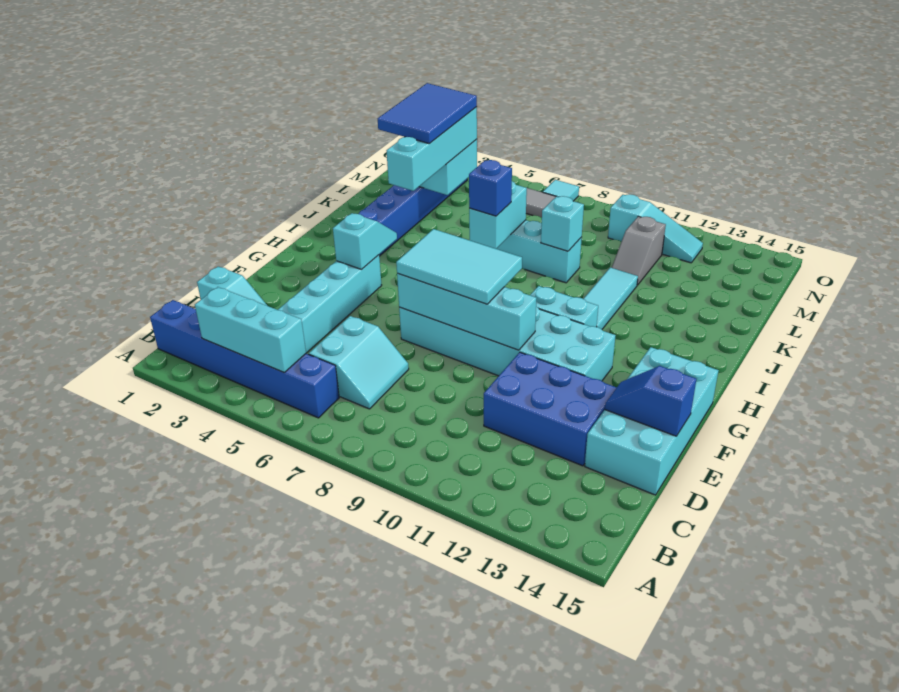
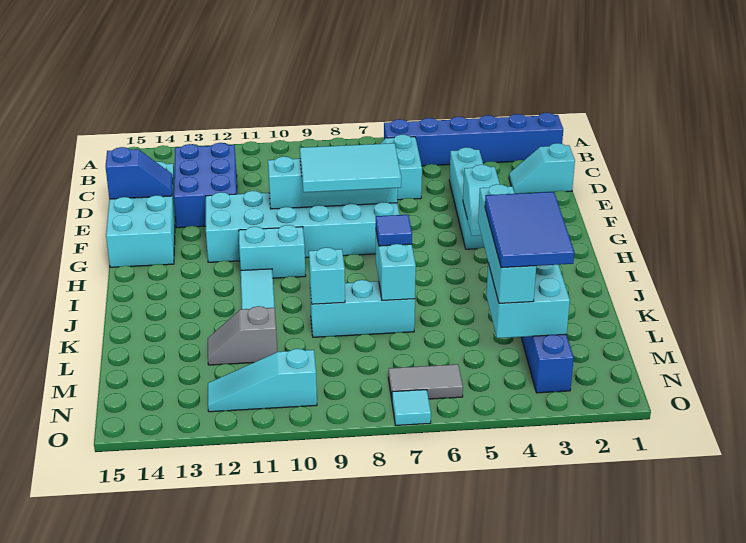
cyan 1x3 brick [195,287,306,373] -> none
blue 2x3 brick [484,352,617,466] -> blue 2x3 brick turned to [174,143,237,228]
blue 1x1 brick [469,160,512,216] -> blue 1x1 tile [376,215,412,246]
grey 1x2 slope [612,216,666,285] -> grey 1x2 slope turned to [208,306,277,365]

